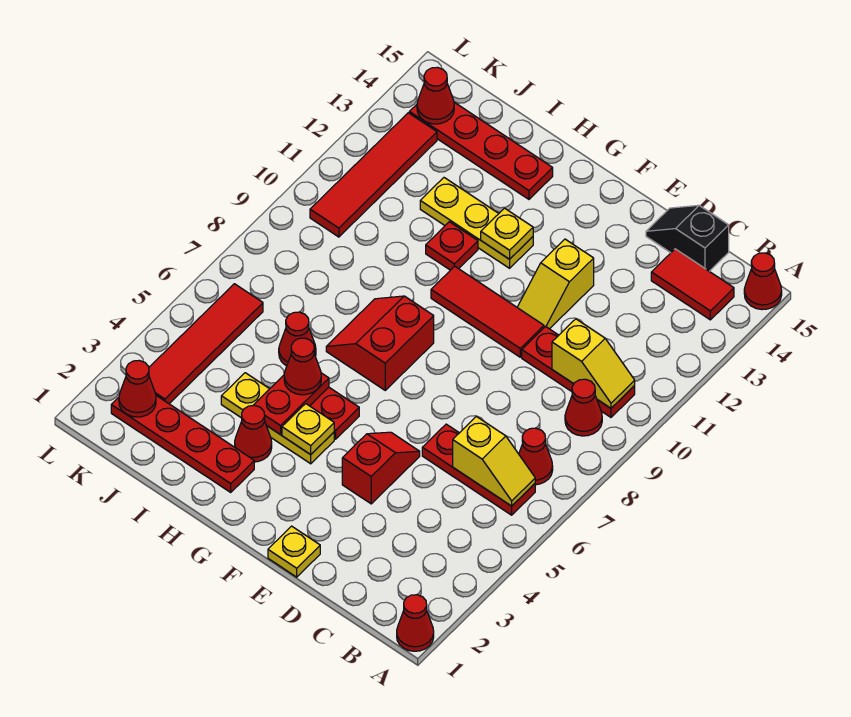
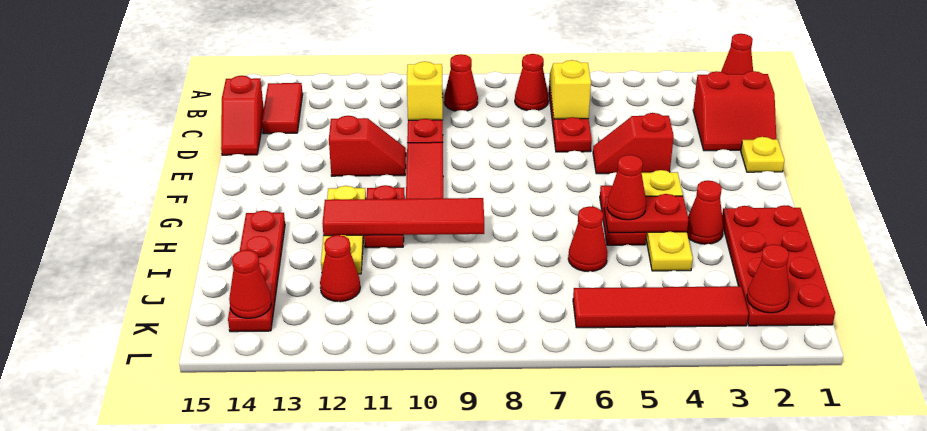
red 1x1 cone [744,253,782,310] -> red 1x1 cone moved to [320,235,360,302]
black 1x2 slope [646,205,729,271] -> red 1x2 slope [221,76,264,155]
yellow 1x2 slope [517,239,594,329] -> red 1x2 slope [329,116,406,176]
red 2x2 slope [326,296,434,390] -> red 2x2 slope moved to [693,71,776,151]
yellow 1x1 plate [481,208,533,259] -> none
red 1x4 plate [111,396,254,492] -> red 2x4 plate [722,205,835,326]
red 1x1 plate [426,222,478,270] -> red 1x2 plate [364,185,405,248]
red 1x4 tile [310,113,437,237] -> red 1x4 tile moved to [323,198,484,236]

